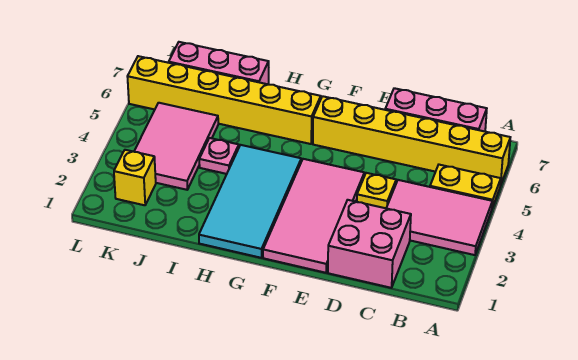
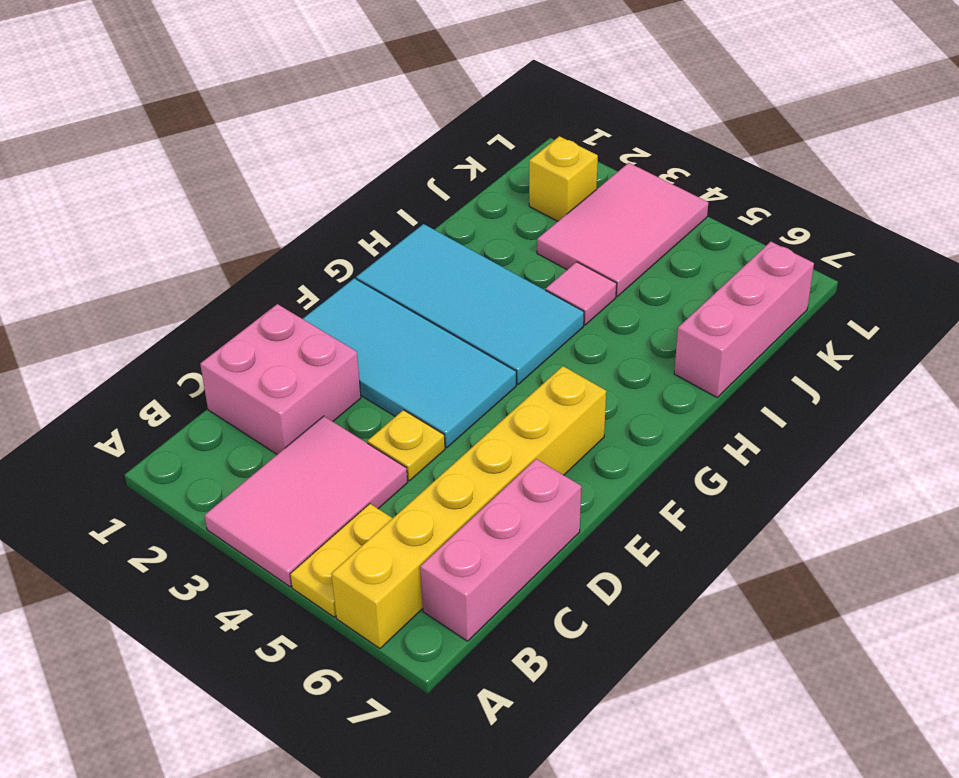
pink 2x4 tile [263,159,364,273] -> cyan 2x4 tile [303,278,516,448]
yellow 1x6 brick [127,56,321,144] -> none
pink 1x1 plate [199,138,239,174] -> pink 1x1 tile [546,262,617,325]
pink 2x3 tile [134,103,218,190] -> pink 2x3 tile turned to [537,163,708,296]

